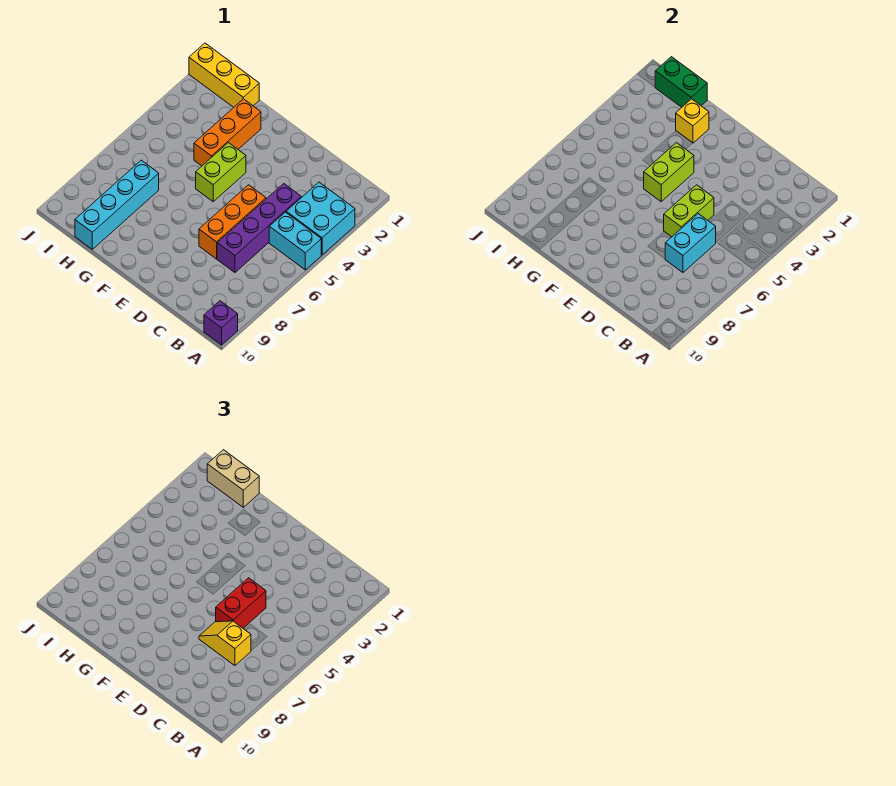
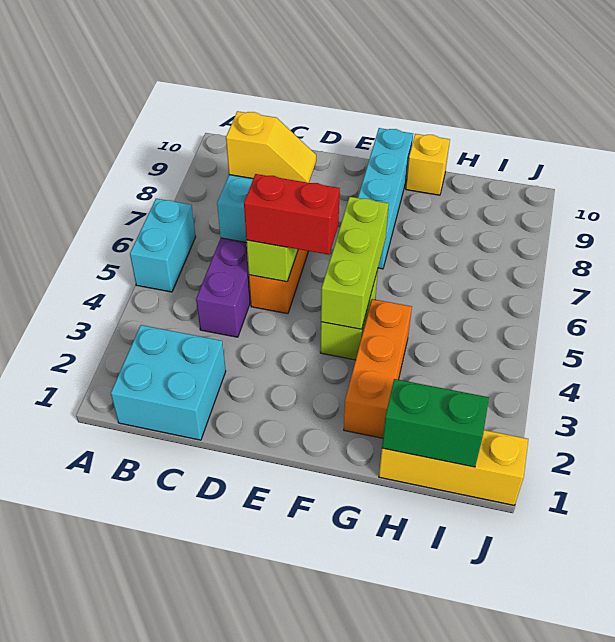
cyan 2x2 brick [286,182,355,255] -> cyan 2x2 brick moved to [111,325,226,440]
cyan 1x2 brick [269,212,321,270] -> cyan 1x2 brick turned to [130,199,196,292]
purple 1x1 brick [204,301,238,345] -> none
red 1x2 brick [216,578,266,628] -> red 1x2 brick turned to [244,174,340,255]
lime 1x2 brick [644,143,694,202] -> lime 1x3 brick [321,197,389,329]
yellow 1x1 brick [676,99,709,143] -> yellow 1x1 brick moved to [406,134,450,195]
tan 1x2 brick [207,450,259,507] -> none
cyan 1x4 brick [75,160,159,249] -> cyan 1x4 brick moved to [358,128,413,269]

